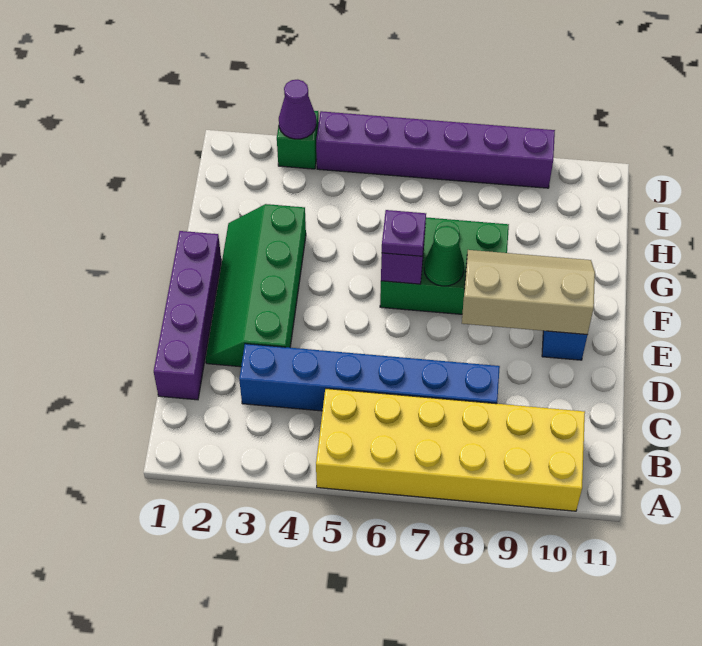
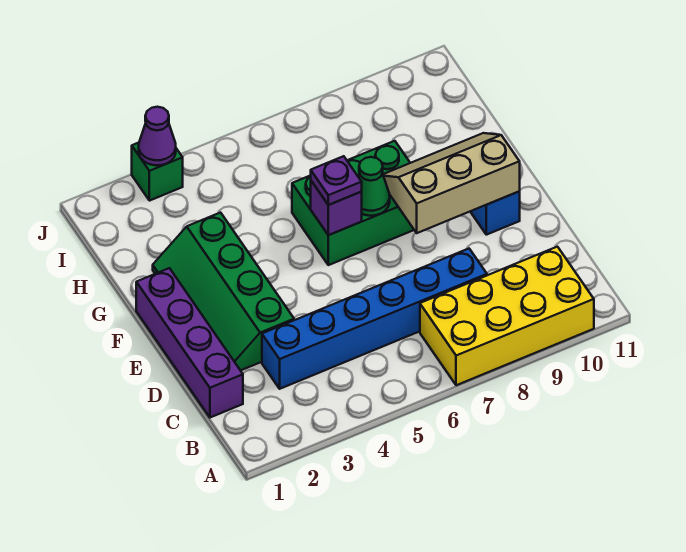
yellow 2x6 brick [316,389,585,511] -> yellow 2x4 brick [420,247,594,385]
purple 1x6 brick [316,111,555,188] -> none

